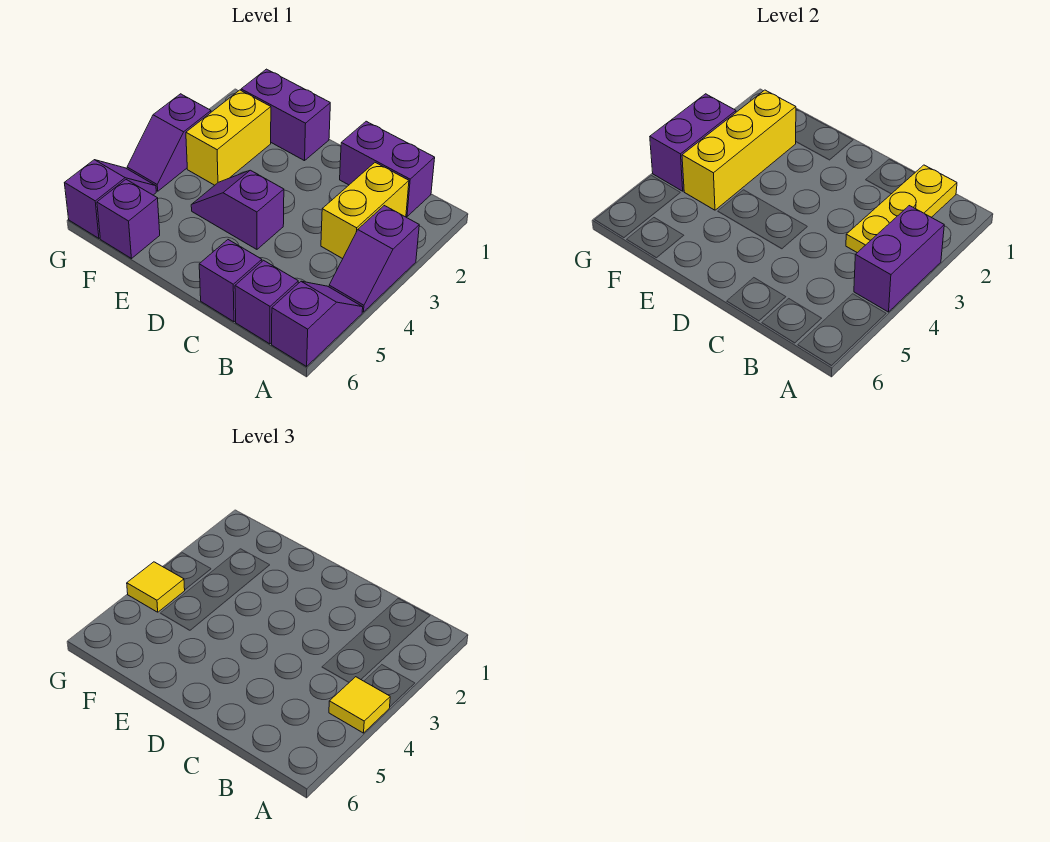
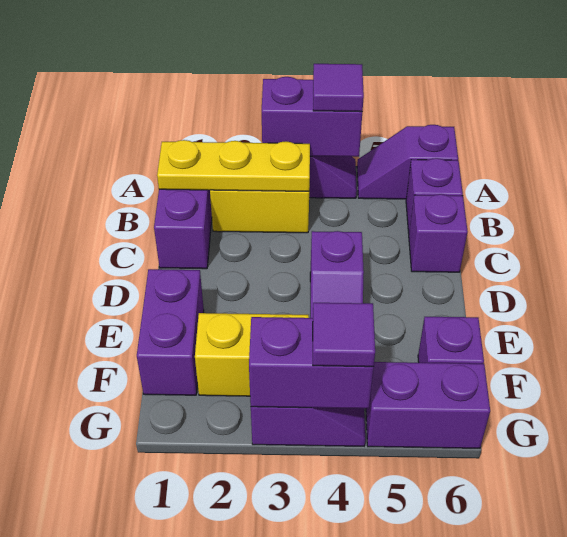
yellow 1x1 tile [329,677,390,733] -> purple 1x1 tile [313,64,364,112]
yellow 1x3 brick [682,90,796,210] -> none
yellow 1x1 tile [127,562,185,612] -> purple 1x1 tile [313,303,375,367]
purple 1x2 slope [65,160,156,238] -> purple 1x2 brick [366,362,490,448]

